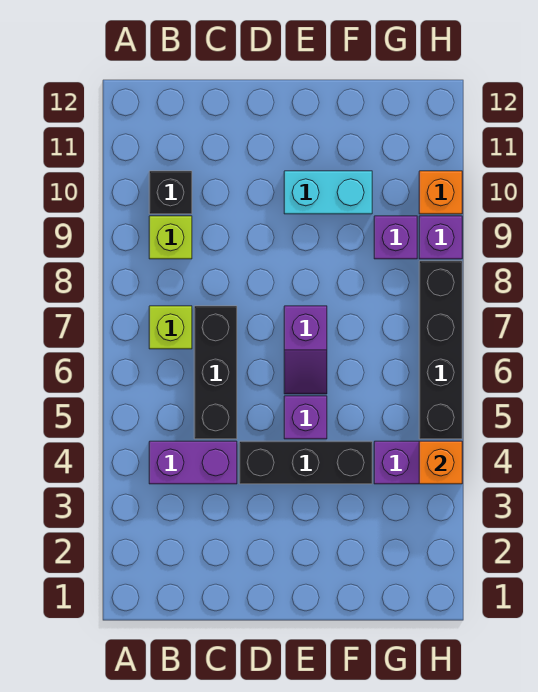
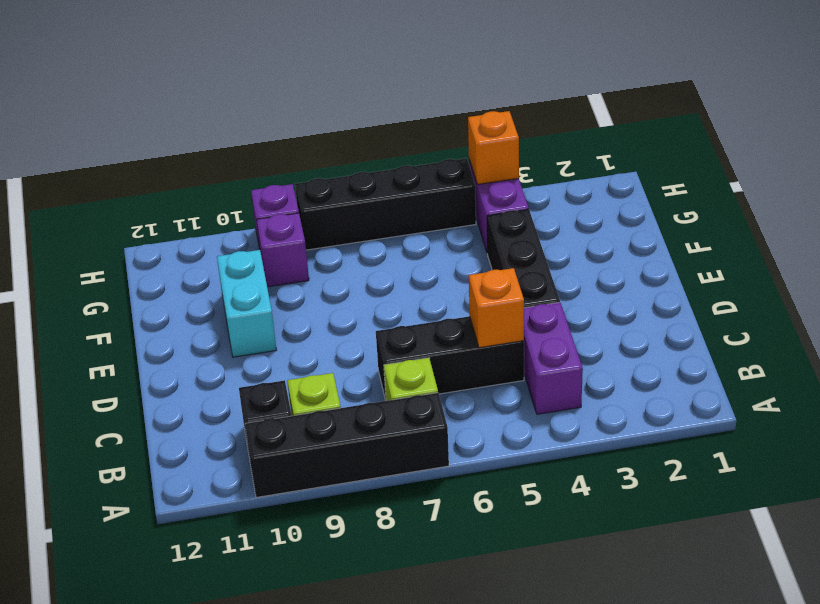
none -> black 1x4 brick [245,393,449,497]
purple 1x1 brick [284,396,327,439] -> none
purple 1x2 slope [284,306,327,394] -> none
orange 1x1 brick [419,171,462,214] -> orange 1x1 brick moved to [469,268,524,348]

